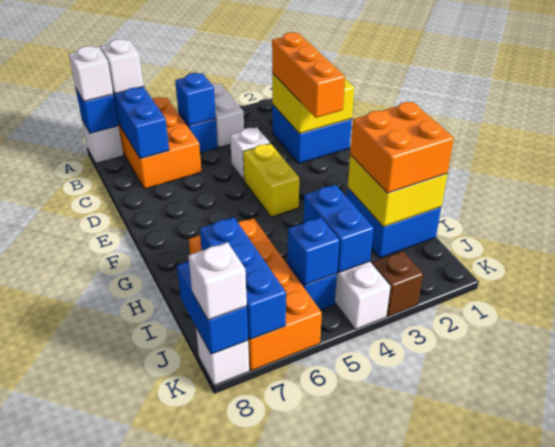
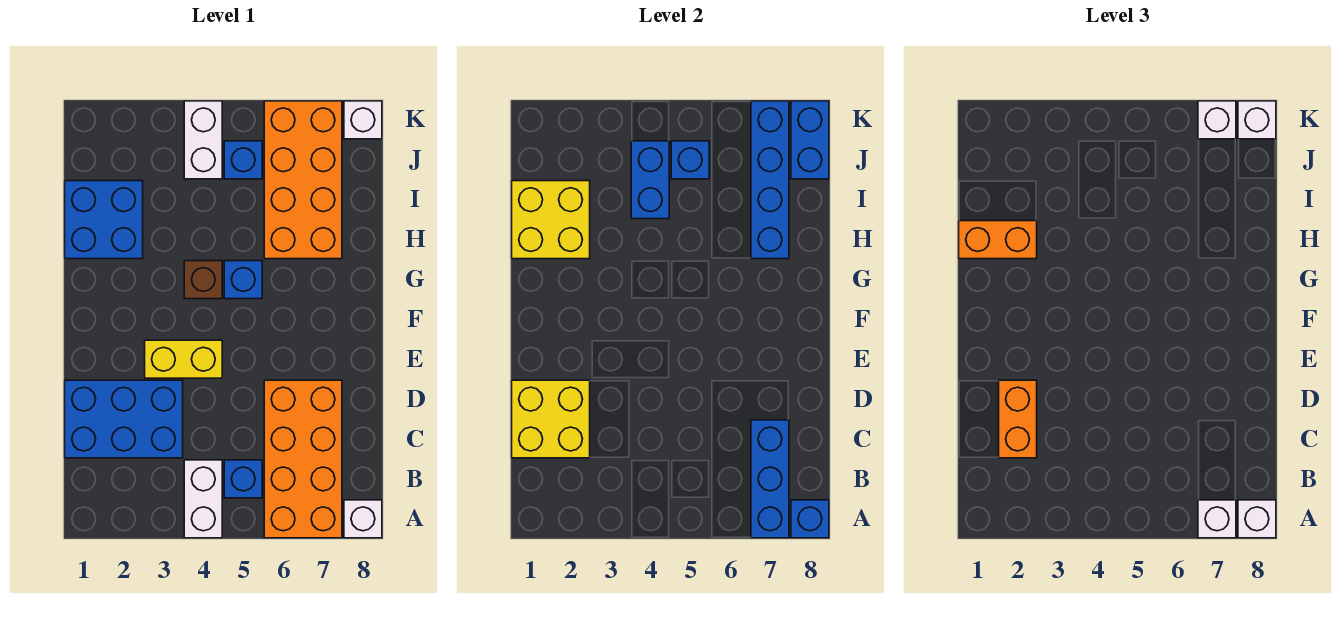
orange 2x3 brick [118,97,202,189] -> orange 2x4 brick [264,380,342,538]
blue 1x1 brick [175,73,216,126] -> blue 1x1 brick moved to [224,261,262,299]
blue 2x2 brick [272,104,352,163] -> blue 2x3 brick [65,380,183,458]
orange 1x3 brick [272,32,345,118] -> orange 1x2 brick [999,380,1037,458]
white 1x1 brick [230,127,270,180] -> white 1x1 brick moved to [1198,101,1236,139]
yellow 1x2 brick [243,143,299,217] -> yellow 1x2 brick turned to [145,340,222,378]
orange 2x2 brick [350,102,454,193] -> orange 1x2 brick [959,221,1037,259]
blue 1x3 brick [200,217,286,339] -> blue 1x4 brick [751,101,789,259]
brown 1x1 brick [372,251,423,316] -> brown 1x1 brick moved to [184,261,222,299]

